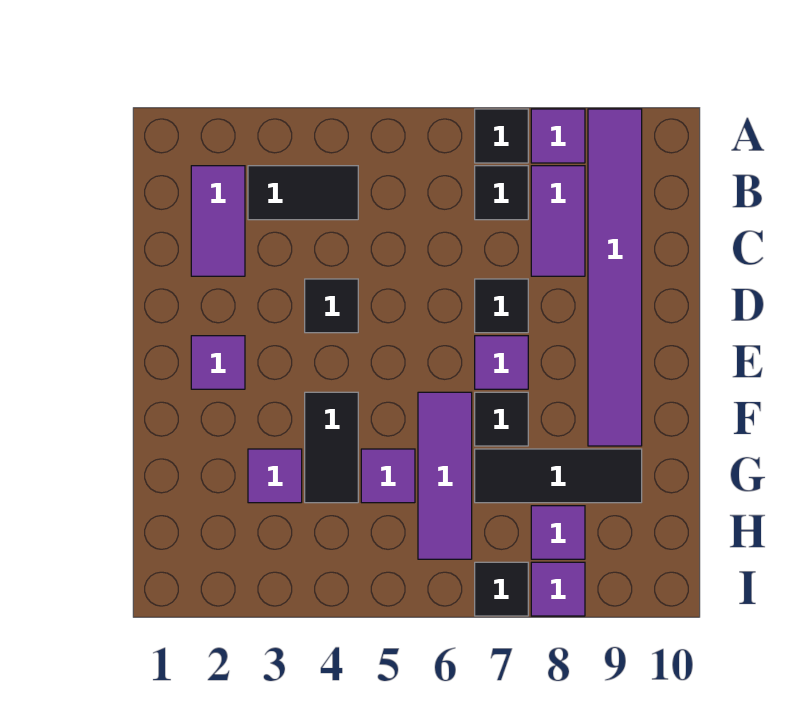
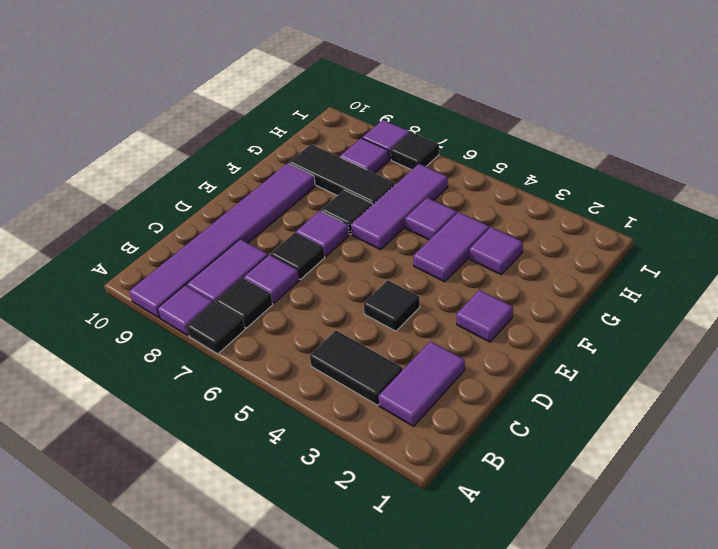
none -> purple 1x1 tile [244,255,299,303]
black 1x2 tile [305,392,358,503] -> purple 1x2 tile [413,212,489,282]

